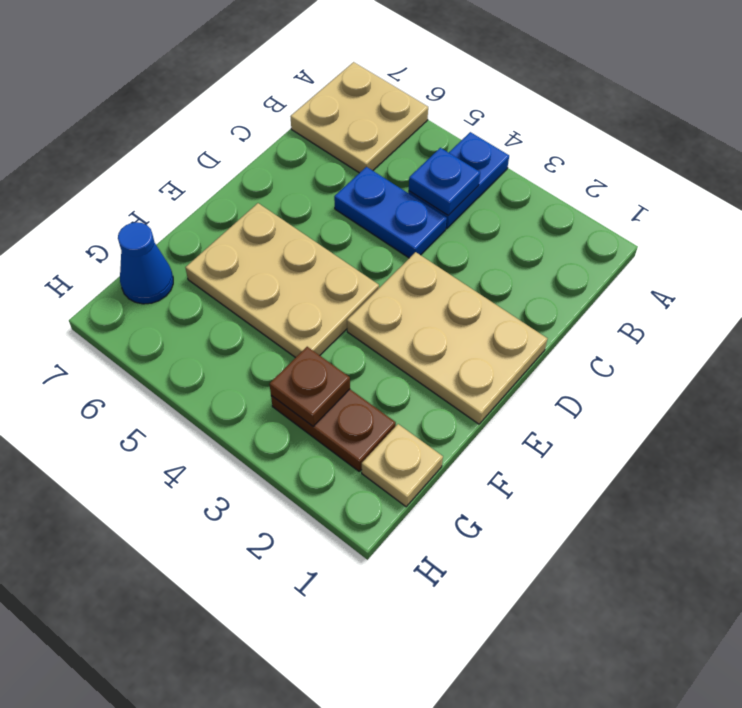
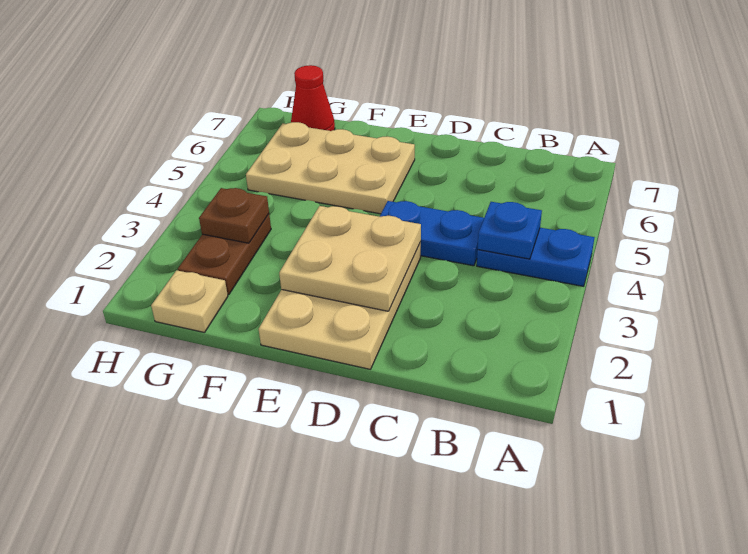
tan 2x2 plate [290,62,428,173] -> tan 2x2 plate moved to [279,206,421,311]
blue 1x2 plate [334,167,447,258] -> blue 1x2 plate turned to [380,201,484,266]
tan 2x3 plate [185,203,379,358] -> tan 2x3 plate turned to [246,122,415,214]
blue 1x1 cone [118,222,173,304] -> red 1x1 cone [291,65,335,131]

